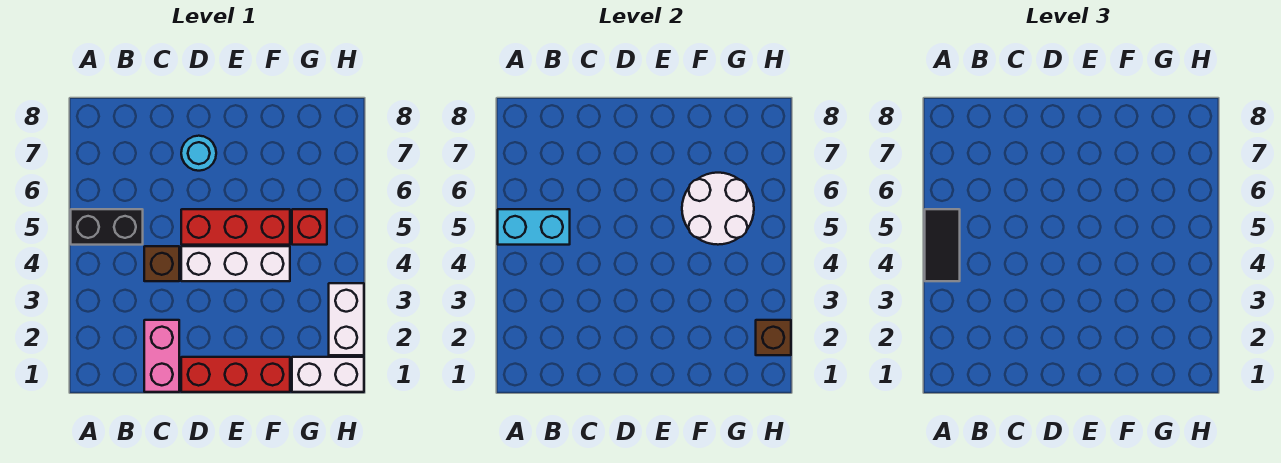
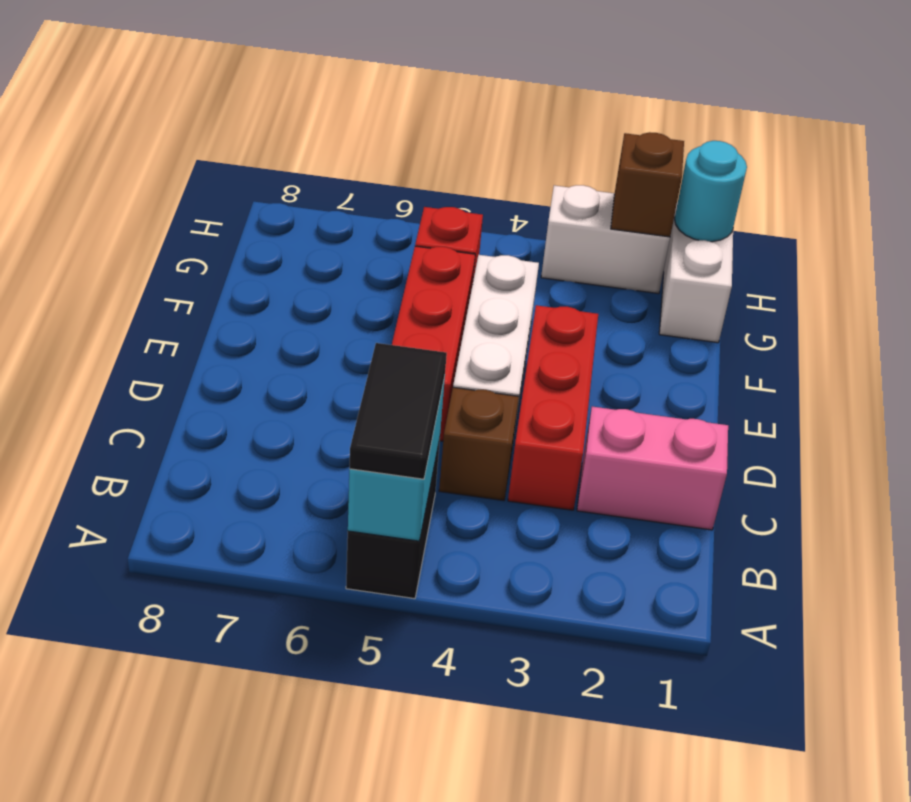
black 1x2 tile [925,209,960,281] -> black 1x2 tile turned to [349,343,447,479]
red 1x3 brick [181,357,290,392] -> red 1x3 brick moved to [508,305,598,510]
cyan 1x1 round brick [181,136,216,171] -> cyan 1x1 round brick moved to [674,141,747,242]
white 2x2 round brick [682,173,754,245] -> none

